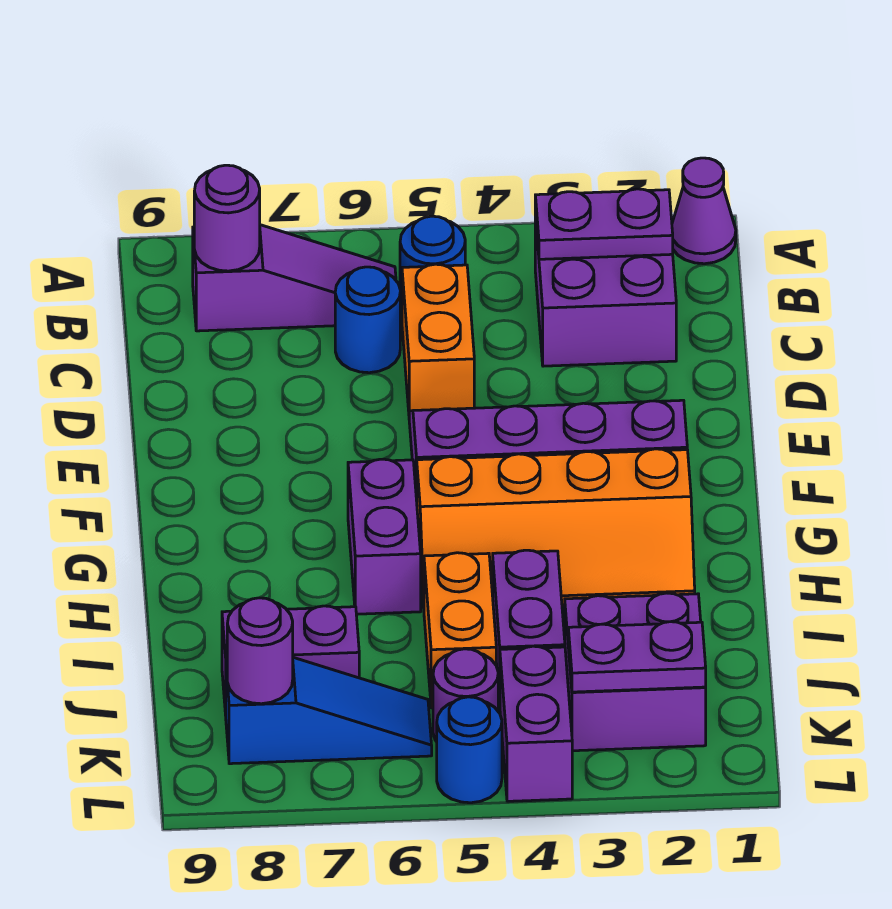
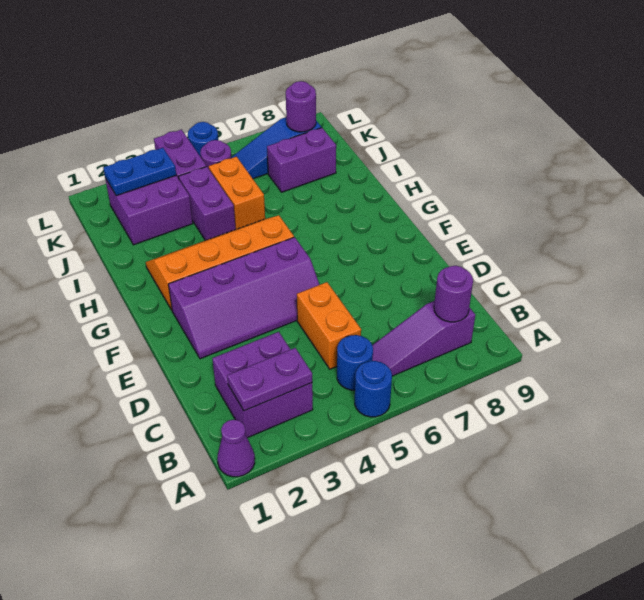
blue 1x1 round brick [335,267,400,373] -> blue 1x1 round brick moved to [355,361,392,417]
purple 1x2 brick [348,459,421,614] -> none
purple 1x2 plate [568,622,706,692] -> blue 1x2 plate [103,148,176,196]

